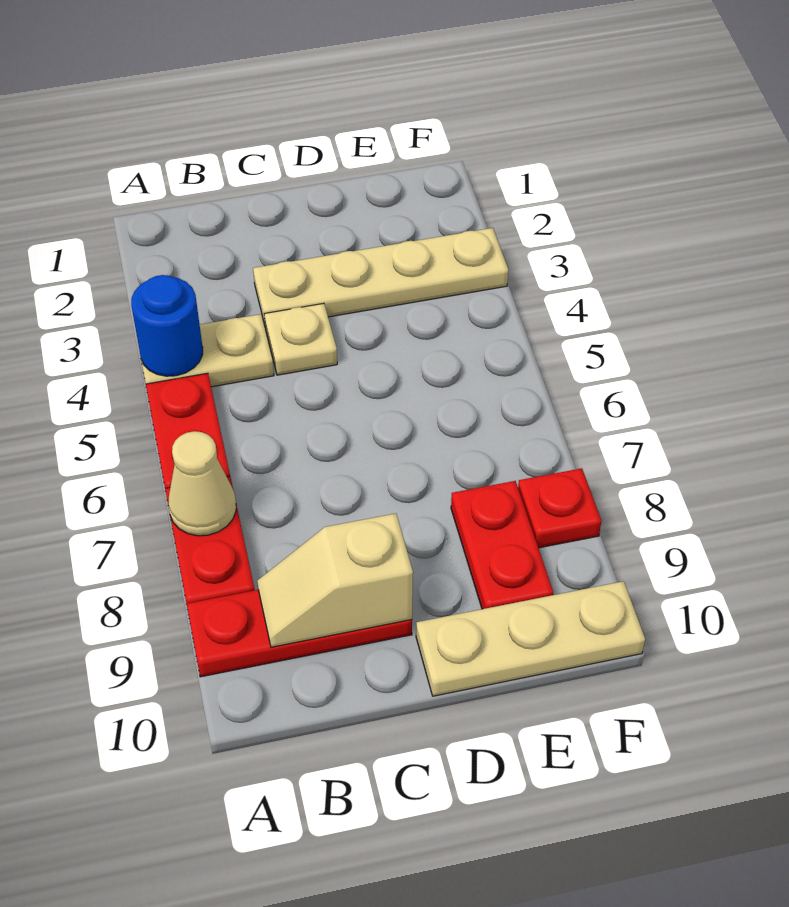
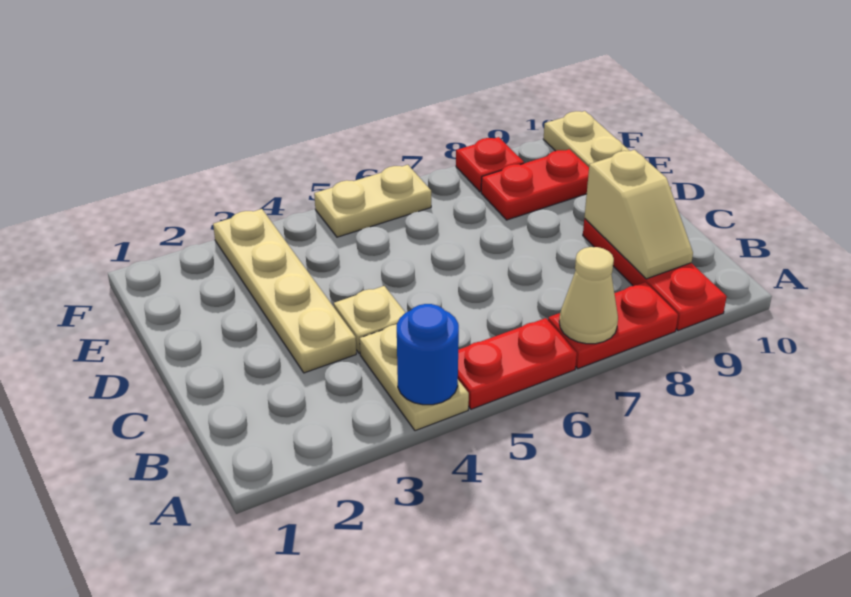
none -> tan 1x2 plate [314,165,431,237]

